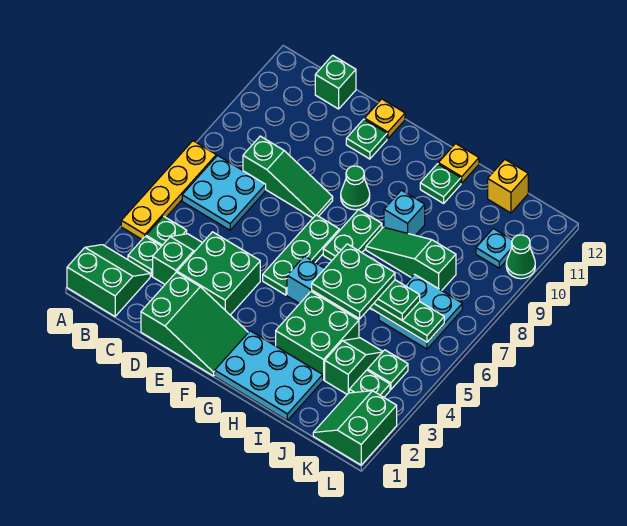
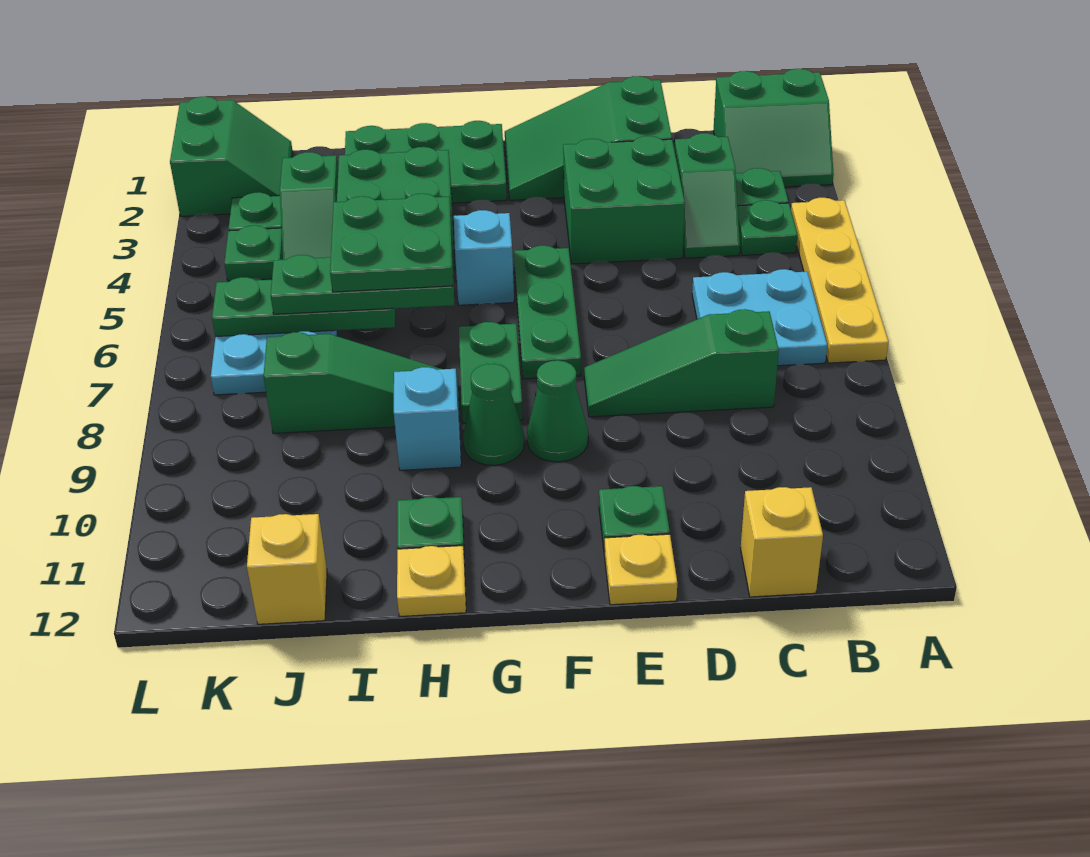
green 1x1 brick [315,55,356,109] -> yellow 1x1 brick [741,487,823,597]
cyan 2x3 plate [215,331,323,420] -> green 2x3 plate [345,121,507,203]
cyan 1x1 plate [476,229,512,268] -> none
green 1x1 cone [506,235,535,279] -> green 1x1 cone moved to [463,364,524,465]

